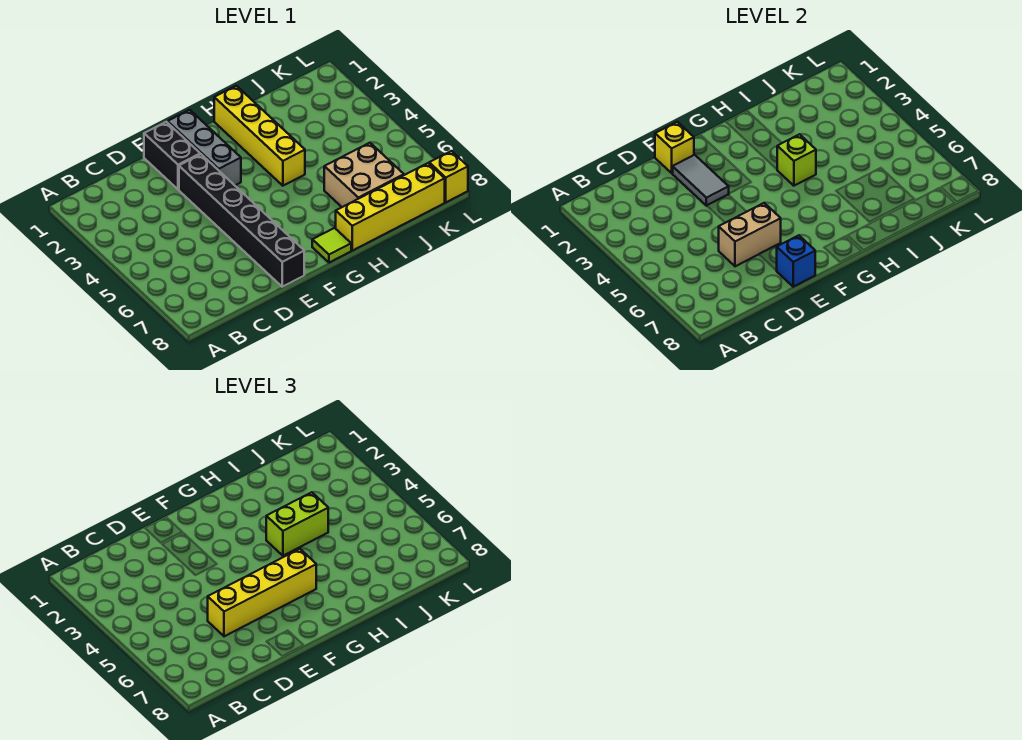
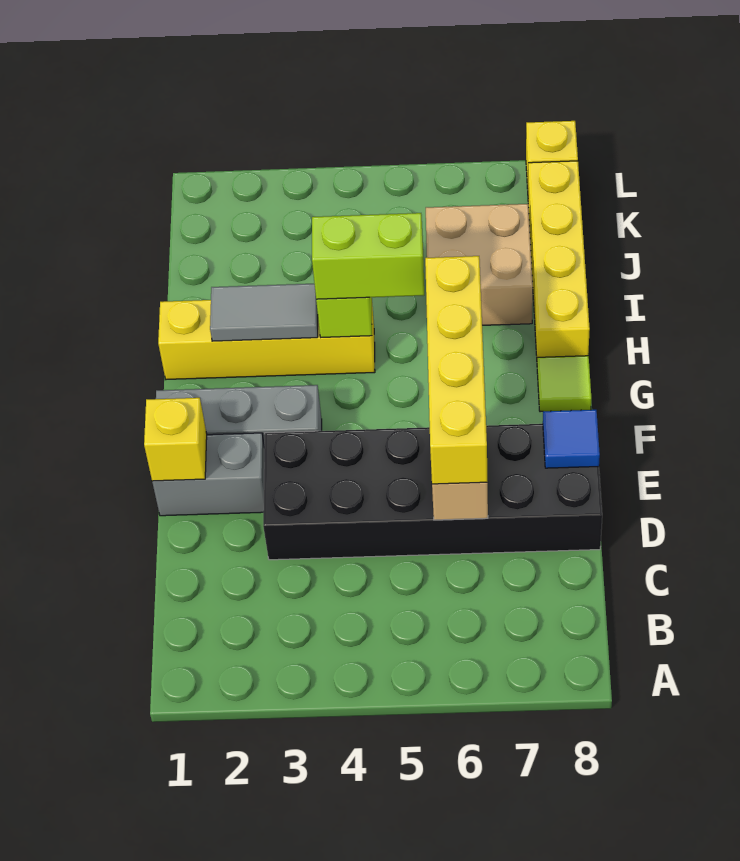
black 1x2 brick [144,122,200,189] -> grey 1x2 brick [152,433,264,516]
grey 1x2 tile [673,155,729,206] -> grey 1x2 tile moved to [210,284,318,341]
black 1x6 brick [179,154,304,287] -> black 2x6 brick [263,424,602,560]
blue 1x1 brick [777,235,815,287] -> blue 1x1 tile [543,410,600,468]
lime 1x2 brick [266,492,328,556] -> lime 1x2 brick turned to [312,213,424,299]

